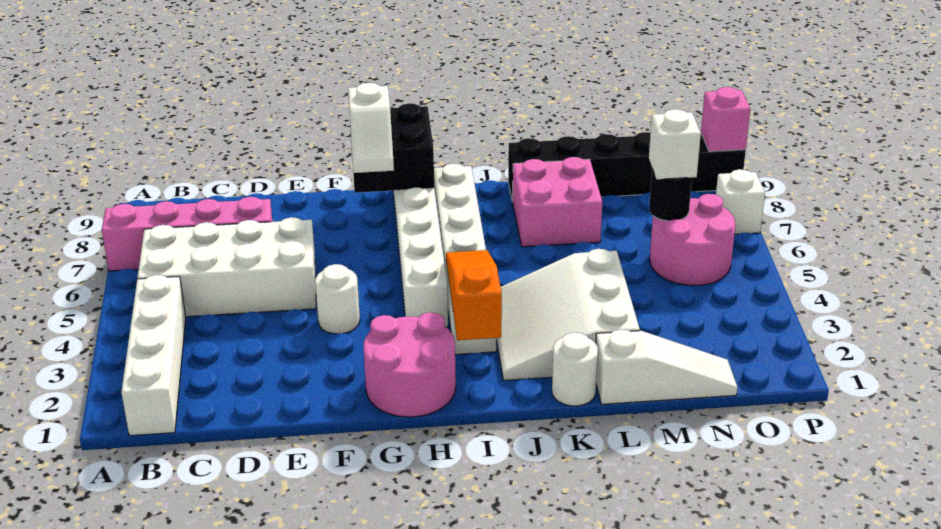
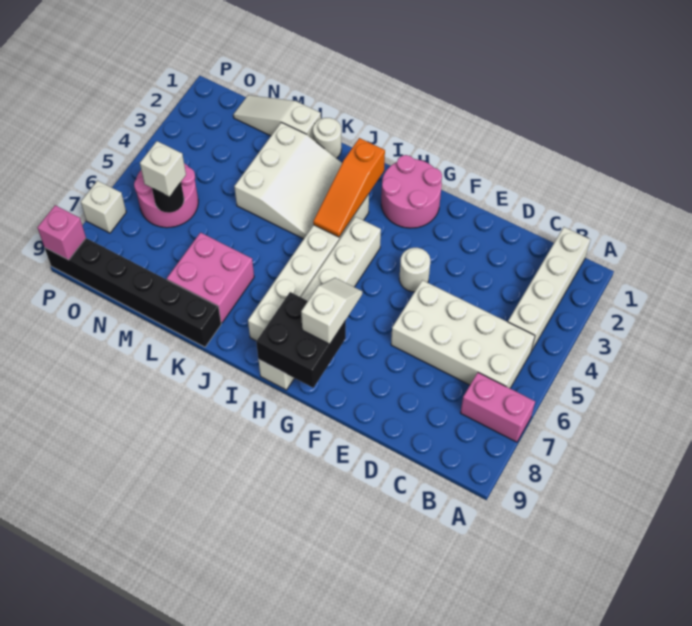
pink 1x4 brick [102,197,273,271] -> pink 1x2 brick [460,373,535,442]

